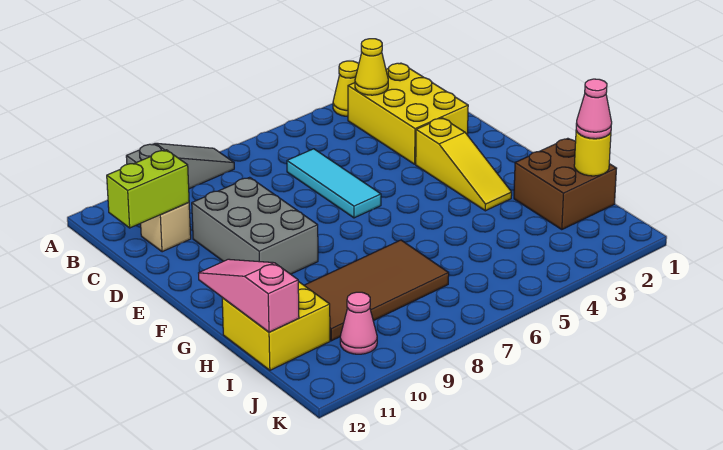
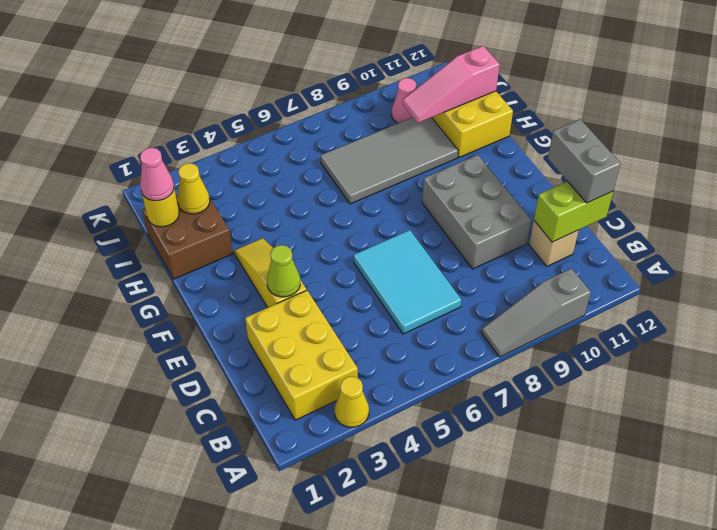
yellow 1x1 cone [355,39,388,95] -> yellow 1x1 cone moved to [177,163,210,214]
cyan 1x3 tile [287,149,381,218] -> cyan 2x3 tile [354,230,461,334]
none -> grey 1x2 brick [548,119,621,203]
none -> lime 1x1 cone [267,245,300,297]
pink 1x3 slope [199,259,299,332] -> pink 1x3 slope turned to [403,46,500,123]
brown 2x4 tile [304,240,449,341] -> grey 2x4 tile [321,117,458,204]

